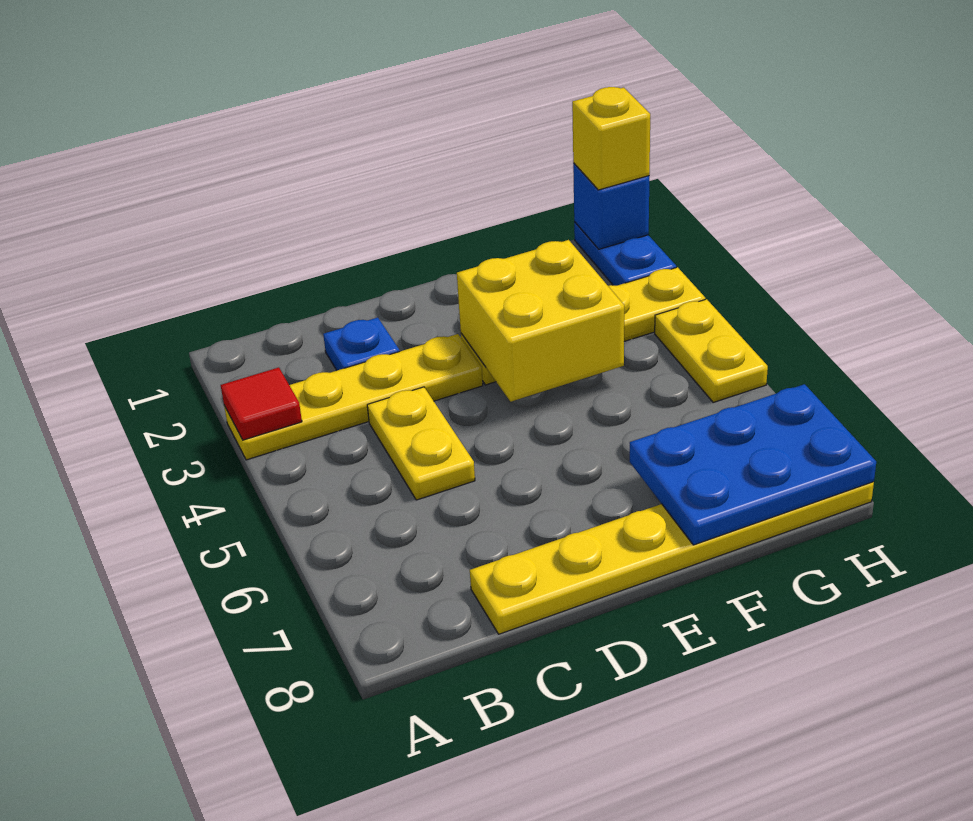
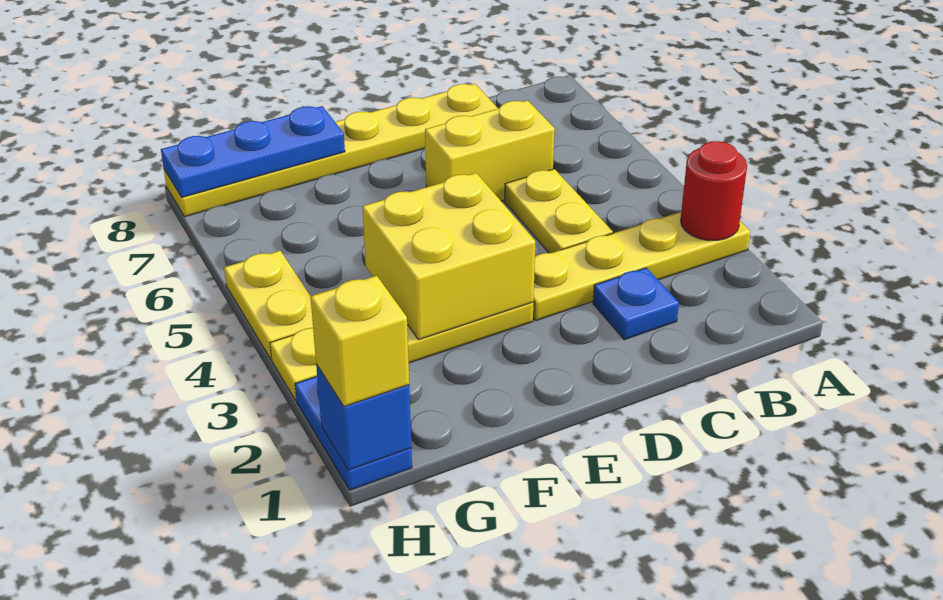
red 1x1 tile [221,367,302,440] -> red 1x1 round brick [681,141,747,240]
none -> yellow 1x2 brick [425,100,555,201]
blue 2x3 plate [630,384,876,545] -> blue 1x3 plate [161,106,345,197]

